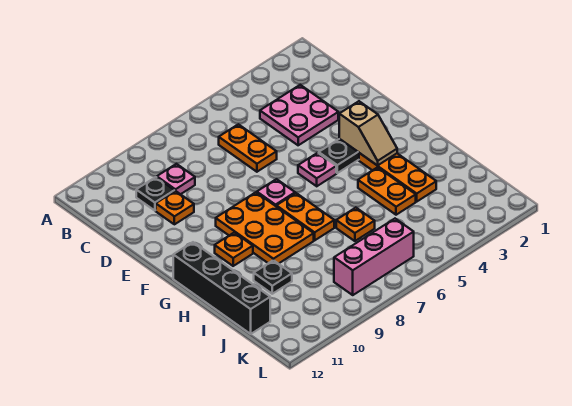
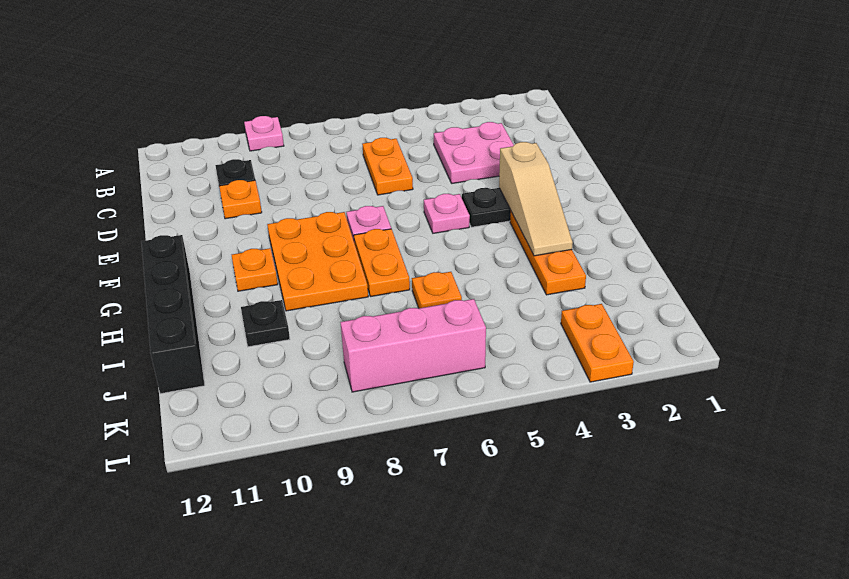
pink 1x1 plate [157,164,195,194] -> pink 1x1 plate moved to [244,116,284,151]
tan 1x2 slope [339,101,397,166] -> tan 1x3 slope [499,142,573,256]
orange 1x2 plate [358,167,416,215] -> orange 1x2 plate moved to [561,304,634,382]

